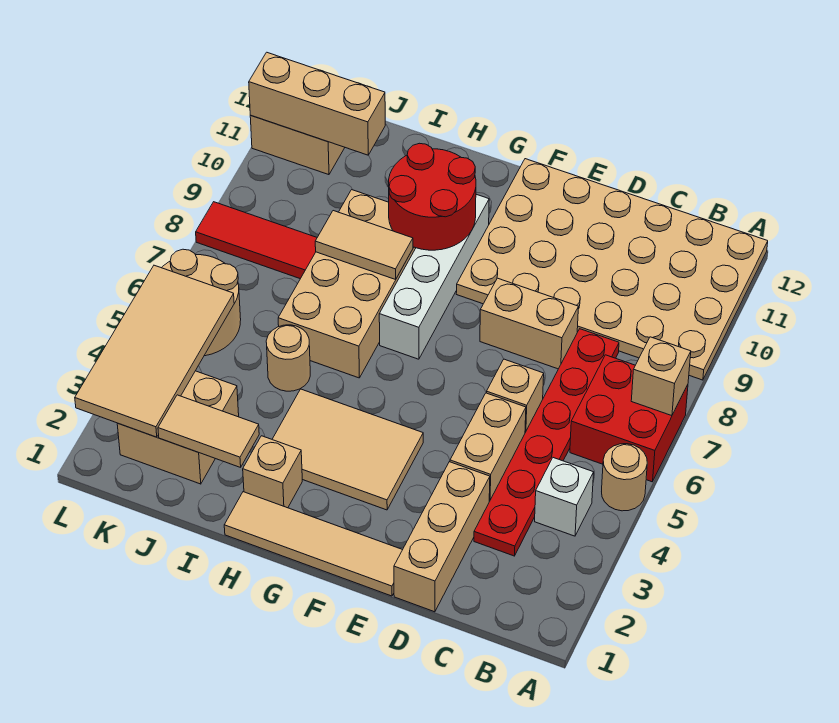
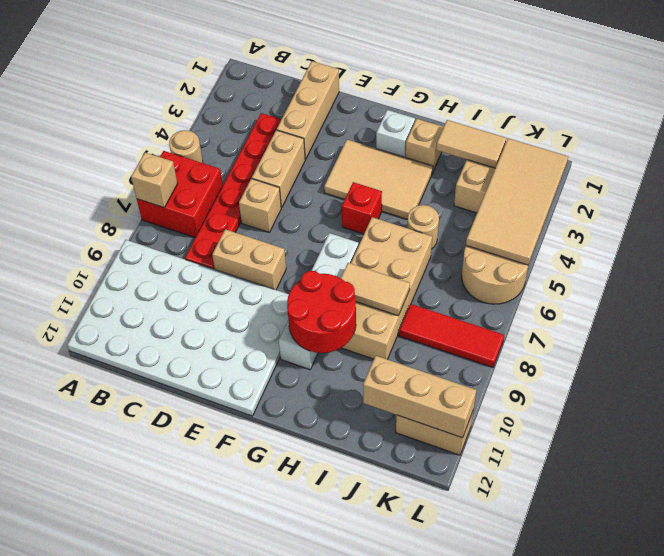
tan 4x6 plate [456,159,768,380] -> white 4x6 plate [67,240,289,416]
white 1x1 brick [535,458,594,536] -> white 1x1 brick moved to [376,110,415,157]
tan 1x4 tile [224,492,402,596] -> none
none -> red 1x1 brick [342,182,382,234]

